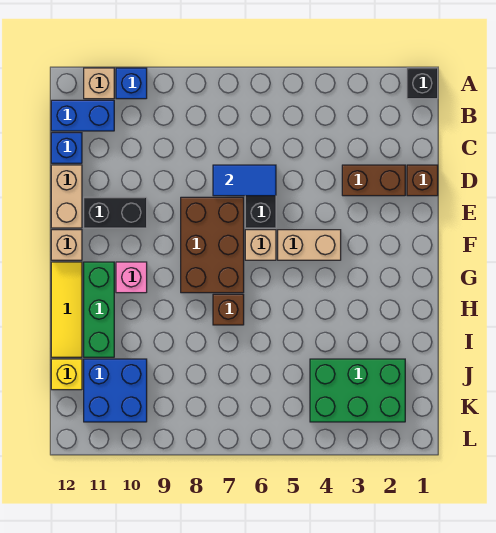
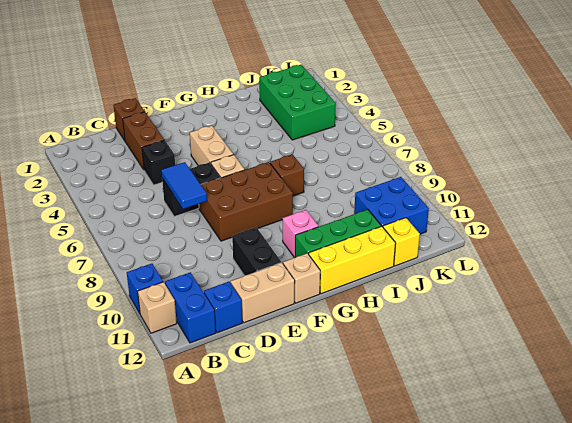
black 1x1 brick [407,68,438,99] -> black 1x1 brick moved to [142,140,175,185]
yellow 1x3 tile [51,262,82,357] -> yellow 1x3 brick [309,226,396,294]

